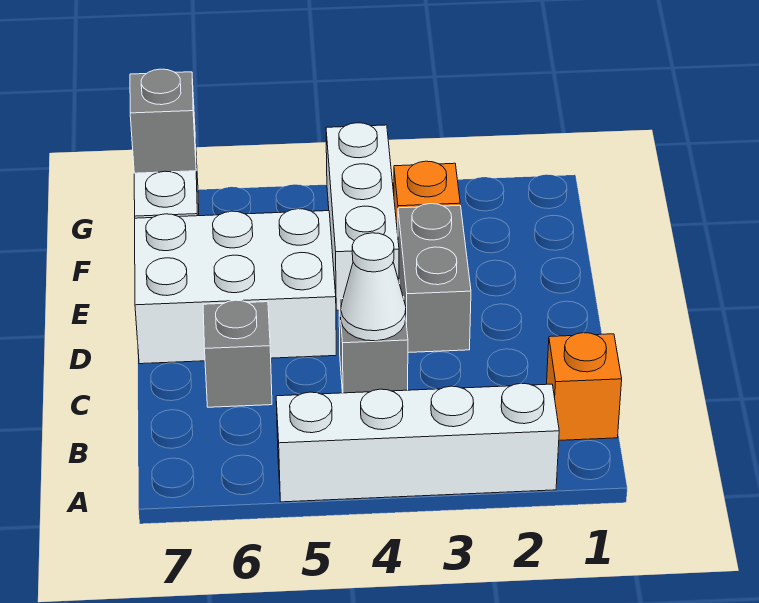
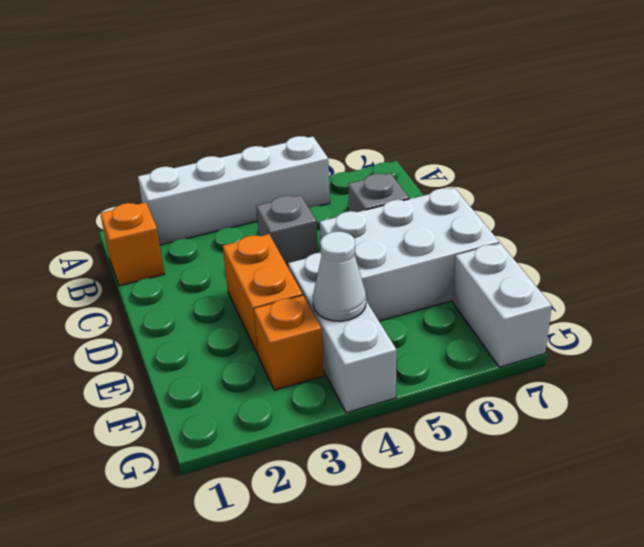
white 1x1 cone [341,233,406,341] -> white 1x1 cone moved to [313,232,366,321]
grey 1x2 brick [398,204,471,353] -> orange 1x2 brick [223,234,303,354]
grey 1x1 brick [130,69,196,173] -> none

